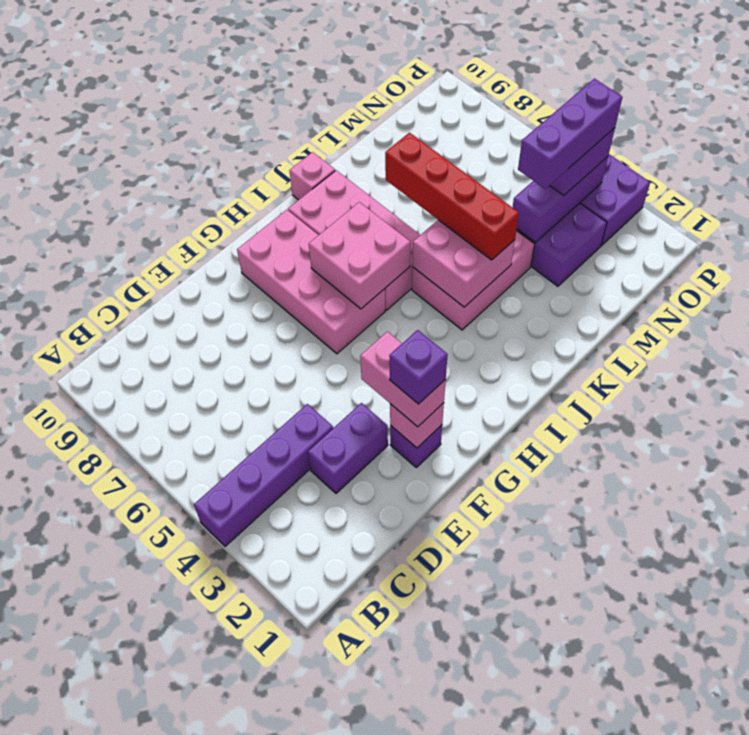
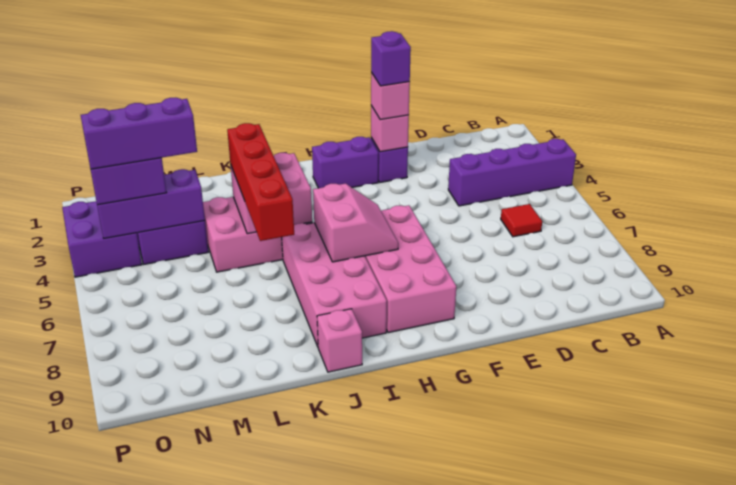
none -> red 1x1 tile [501,204,542,237]
purple 1x2 brick [308,403,388,493] -> purple 1x2 brick moved to [312,137,378,188]
pink 1x2 brick [360,332,446,427] -> pink 1x1 brick [371,73,410,120]
pink 2x2 brick [309,202,410,309] -> pink 2x2 slope [313,184,399,262]

